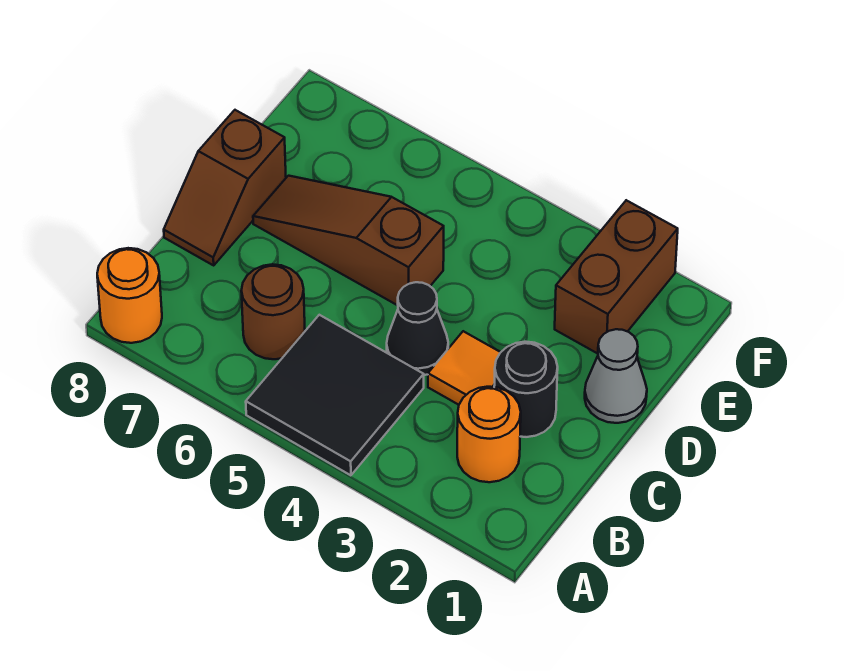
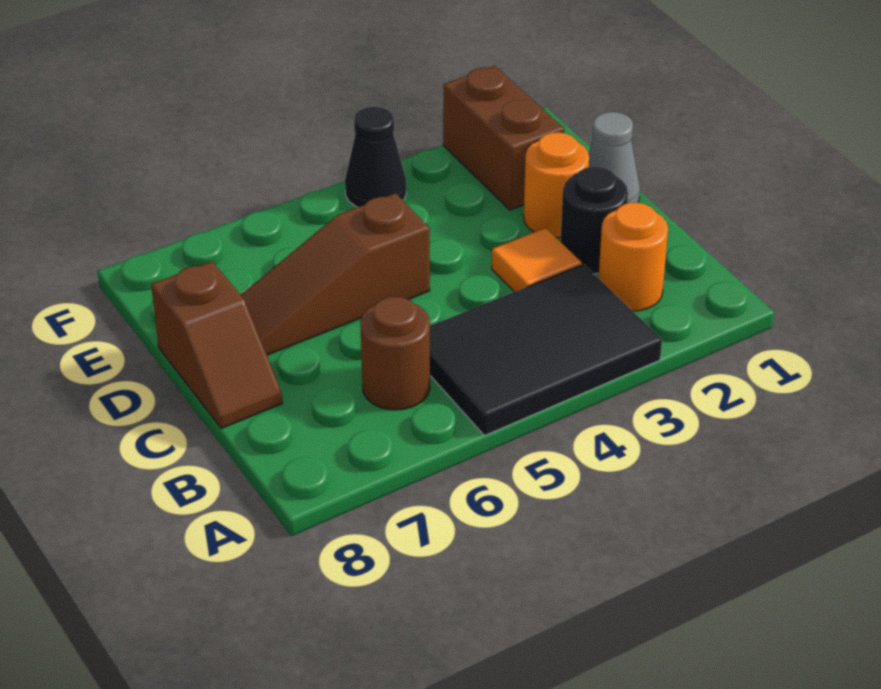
black 2x2 tile [246,315,424,475] -> black 2x3 tile [430,264,662,435]
orange 1x1 round brick [97,248,162,343] -> orange 1x1 round brick moved to [524,132,589,238]
black 1x1 cone [387,282,448,375] -> black 1x1 cone moved to [345,107,406,207]

